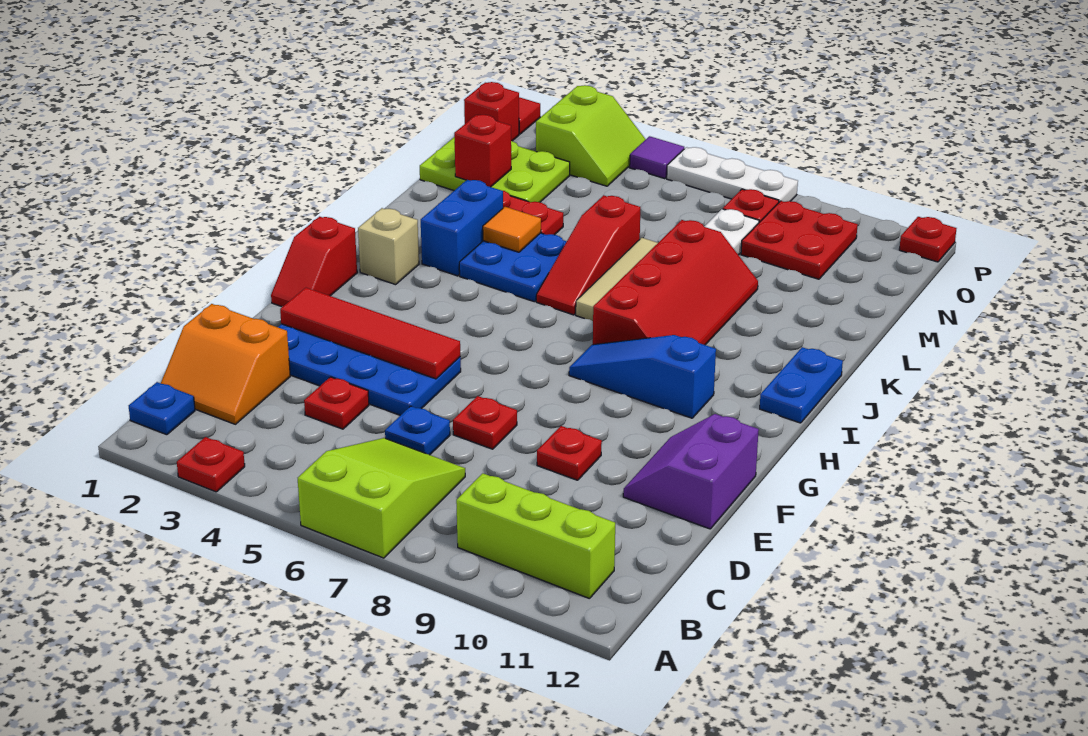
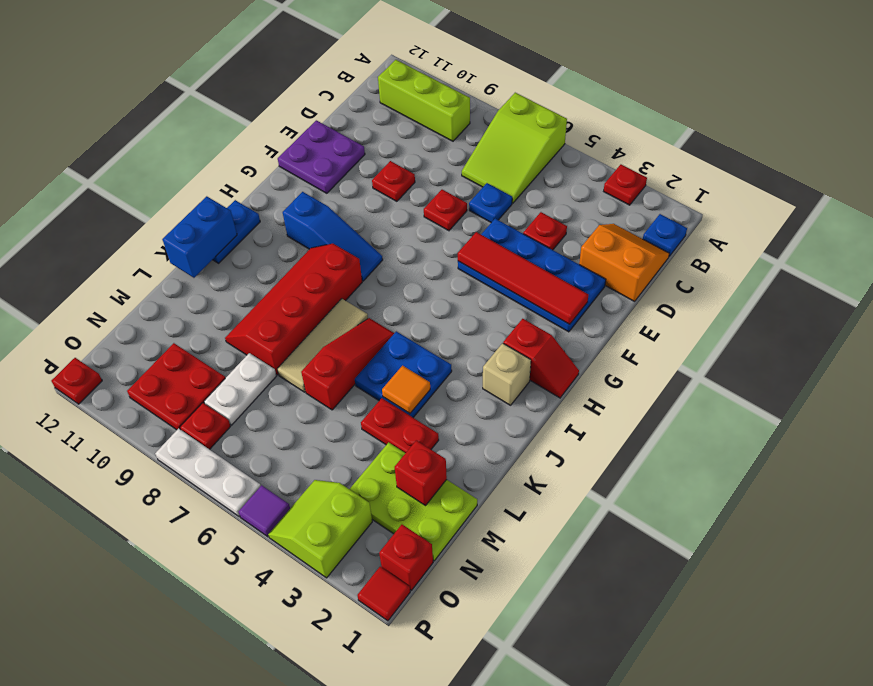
purple 2x2 slope [623,414,759,529] -> purple 2x2 plate [278,120,365,193]
red 1x2 slope [271,217,357,307] -> red 1x2 slope turned to [503,319,579,398]
blue 1x2 brick [421,180,503,276] -> blue 1x2 brick moved to [162,196,237,278]

